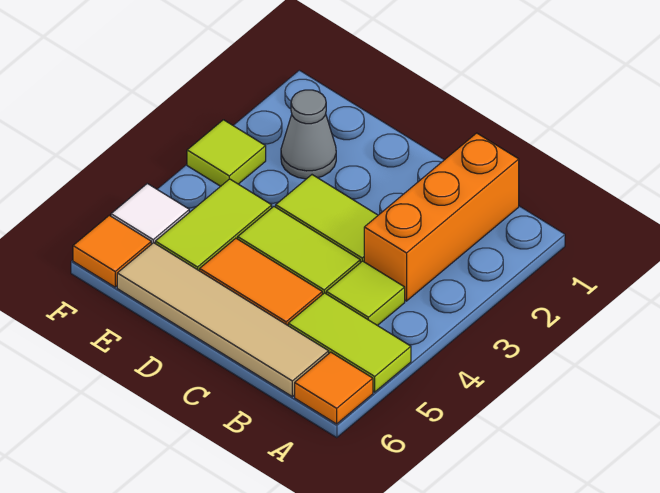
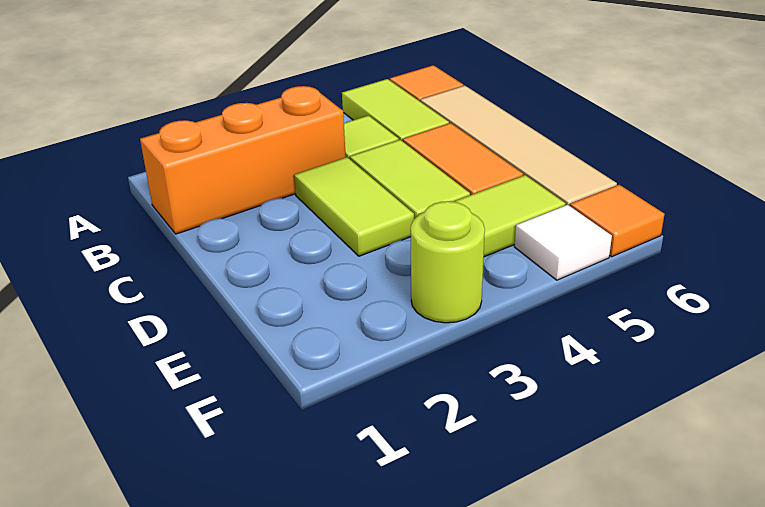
grey 1x1 cone [281,90,336,179] -> none
lime 1x1 tile [187,120,266,186] -> lime 1x1 round brick [411,201,485,323]

